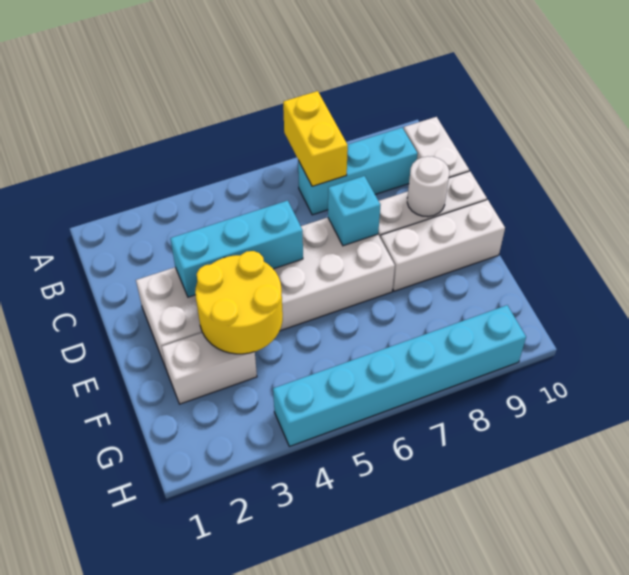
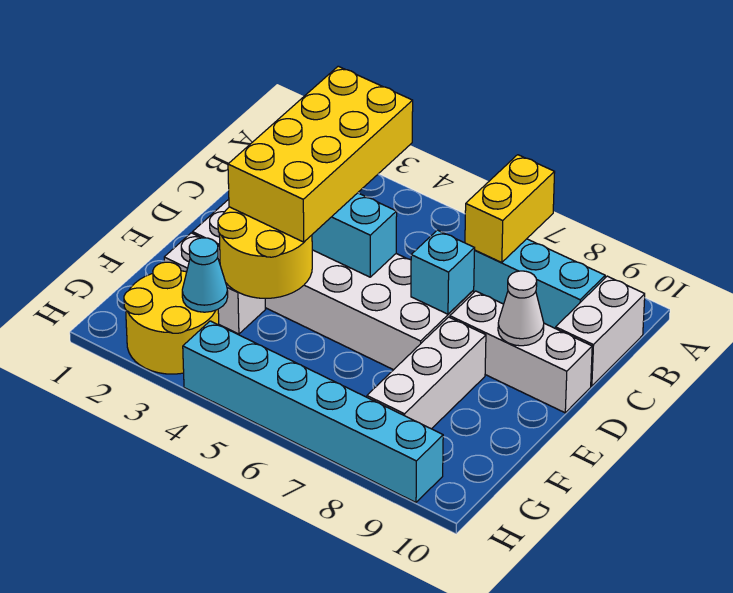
none -> yellow 2x4 brick [228,66,413,242]
white 1x1 round brick [407,156,449,217] -> white 1x1 cone [498,271,544,346]
white 1x3 brick [381,200,505,291] -> white 1x3 brick turned to [367,317,486,429]
none -> yellow 2x2 round brick [124,262,219,374]
none -> cyan 1x1 cone [182,238,228,312]

